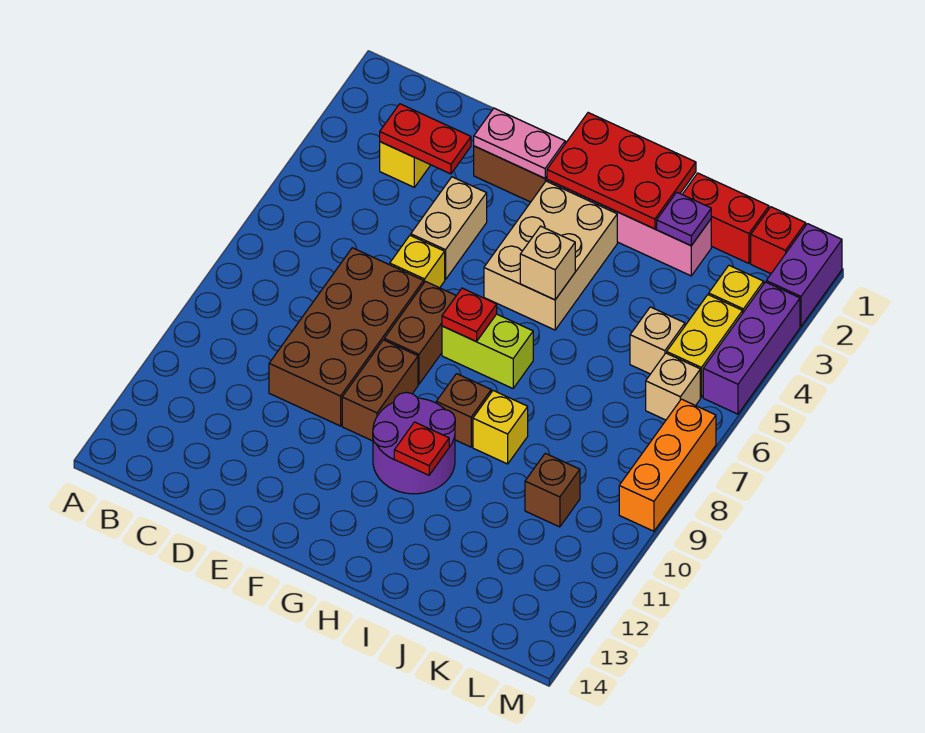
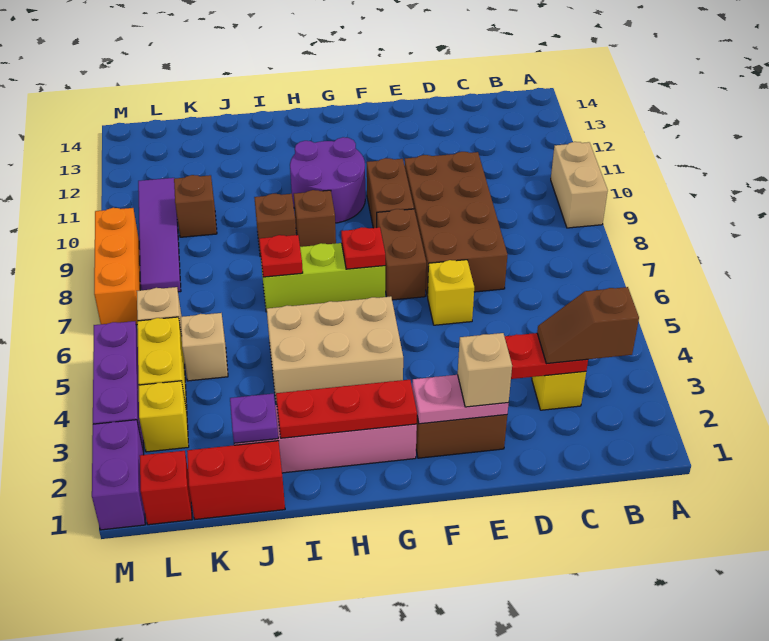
none -> brown 1x2 slope [537,287,639,364]
tan 1x2 brick [411,177,487,280] -> tan 1x2 brick moved to [551,142,608,228]
red 2x3 plate [547,113,696,229] -> red 1x3 plate [276,380,417,438]
tan 2x3 brick [484,181,617,330] -> tan 2x3 brick turned to [267,296,403,404]
lime 1x2 brick [442,314,533,388] -> lime 1x3 brick [261,243,385,312]
tan 1x1 brick [520,226,575,300] -> tan 1x1 brick moved to [458,333,512,407]
red 1x1 plate [394,422,449,475] -> red 1x1 plate moved to [259,235,303,277]
yellow 1x1 brick [473,391,528,464] -> brown 1x1 brick [254,194,296,257]
none -> purple 1x4 tile [138,178,181,292]

